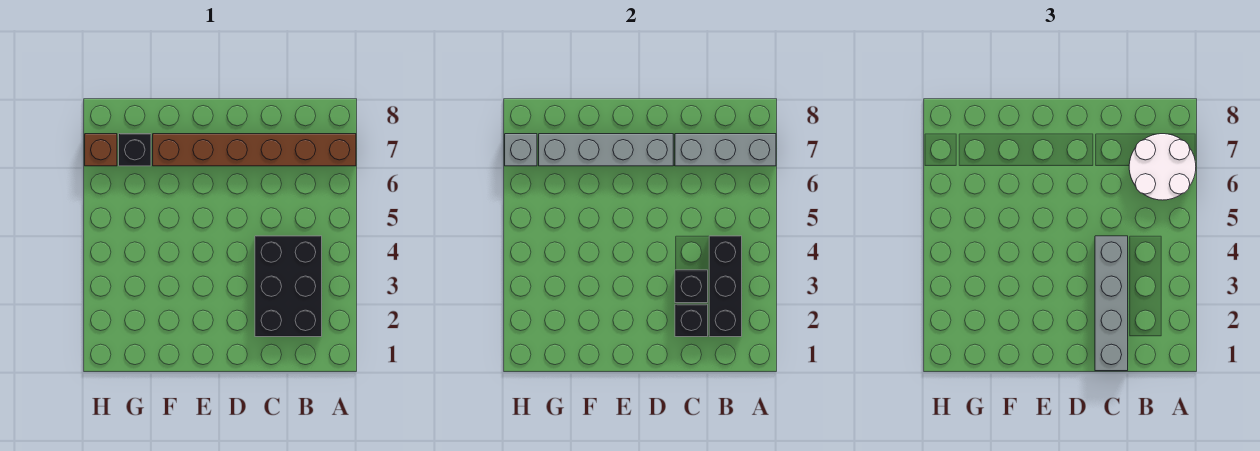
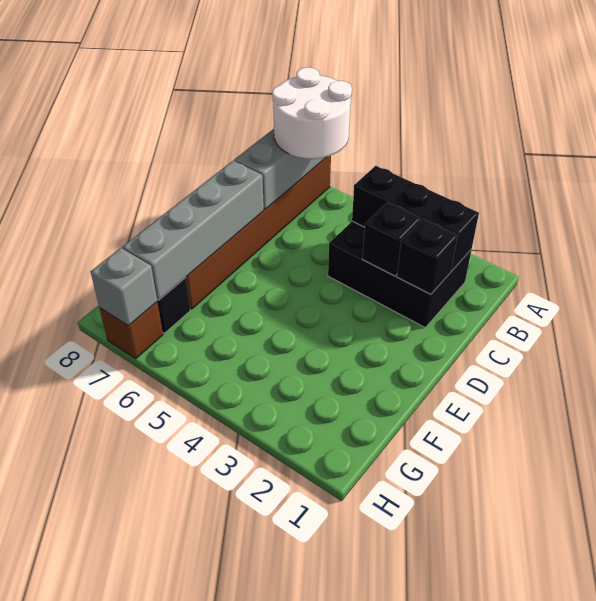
grey 1x4 brick [1095,236,1128,371] -> none

